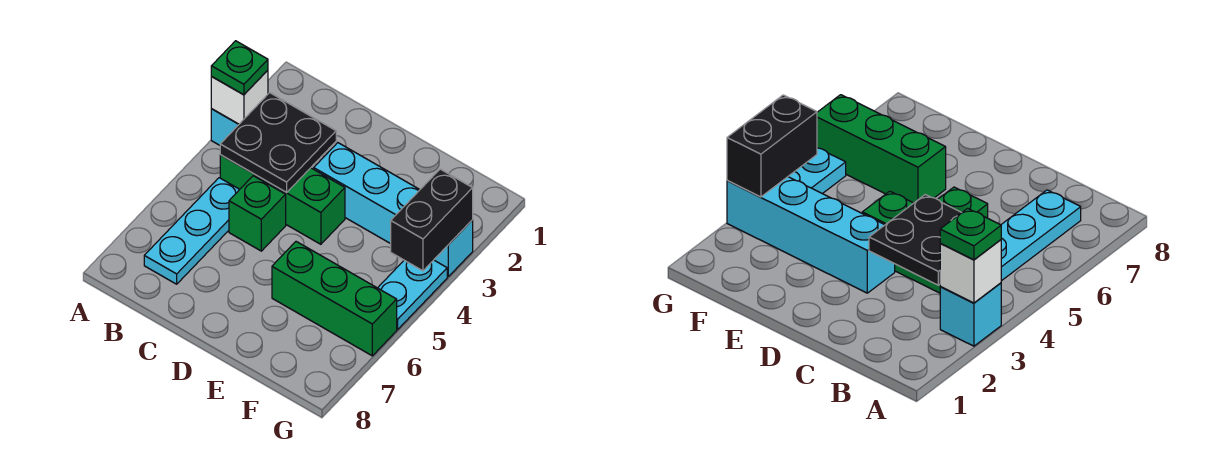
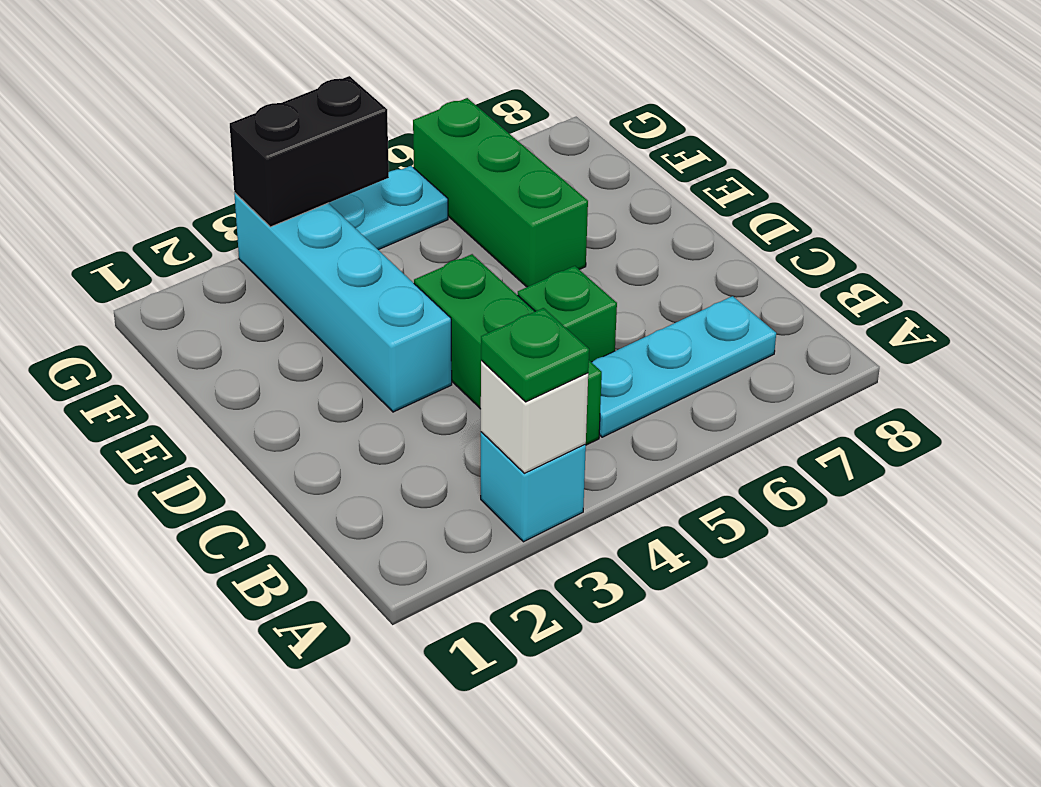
black 2x2 plate [220,93,336,193] -> none

